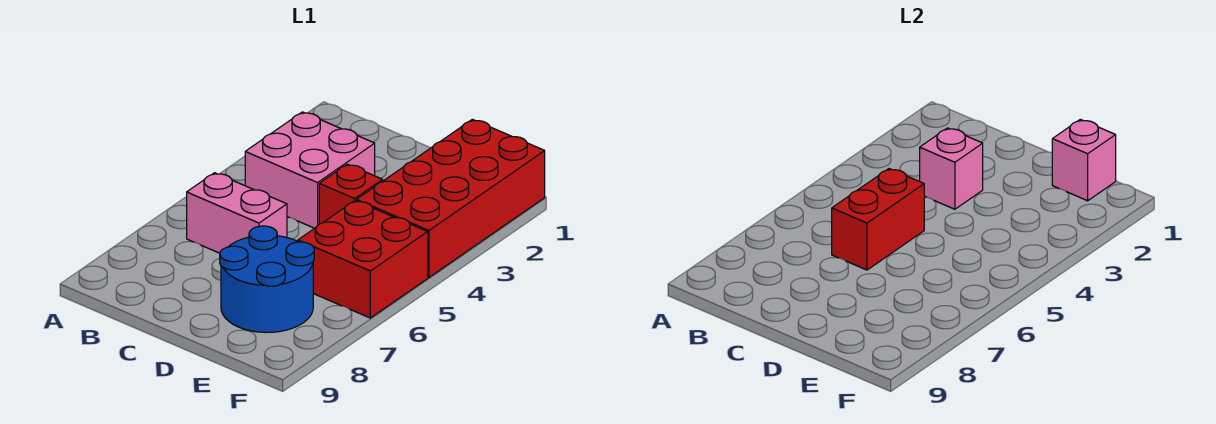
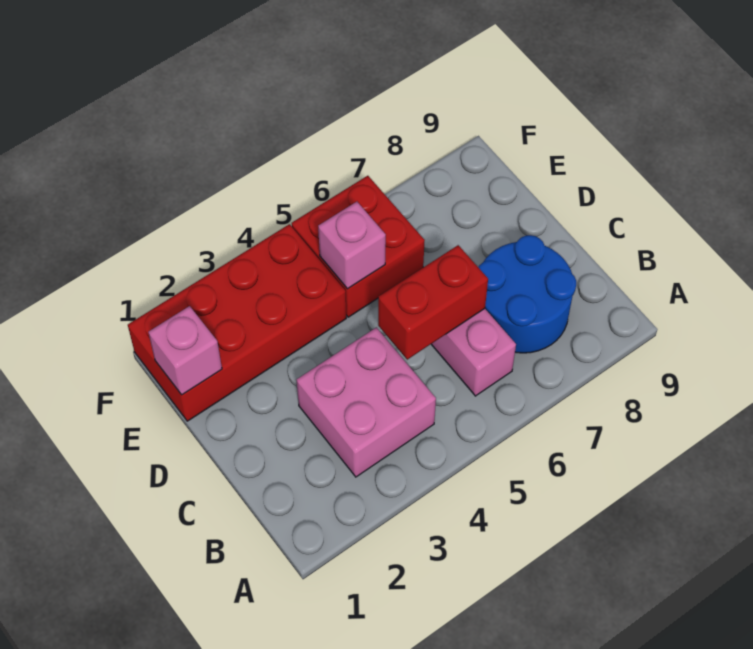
pink 1x1 brick [920,128,983,209] -> pink 1x1 brick moved to [318,202,386,289]
red 1x1 brick [319,164,383,224] -> none
blue 2x2 round brick [220,226,314,333] -> blue 2x2 round brick moved to [478,235,576,353]

